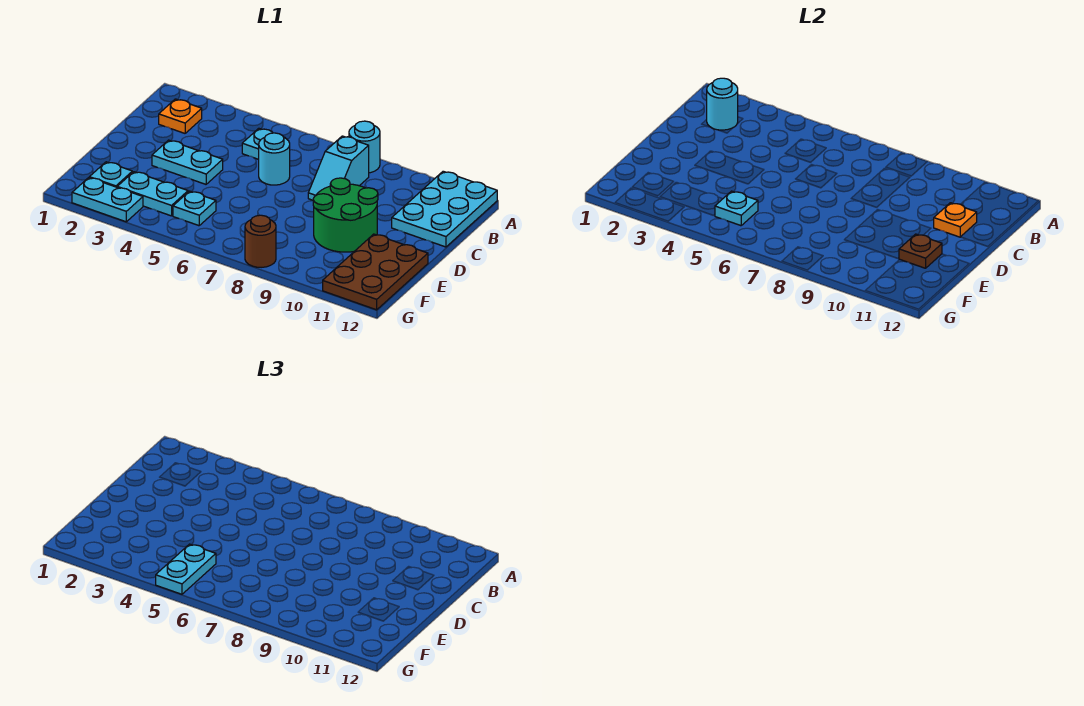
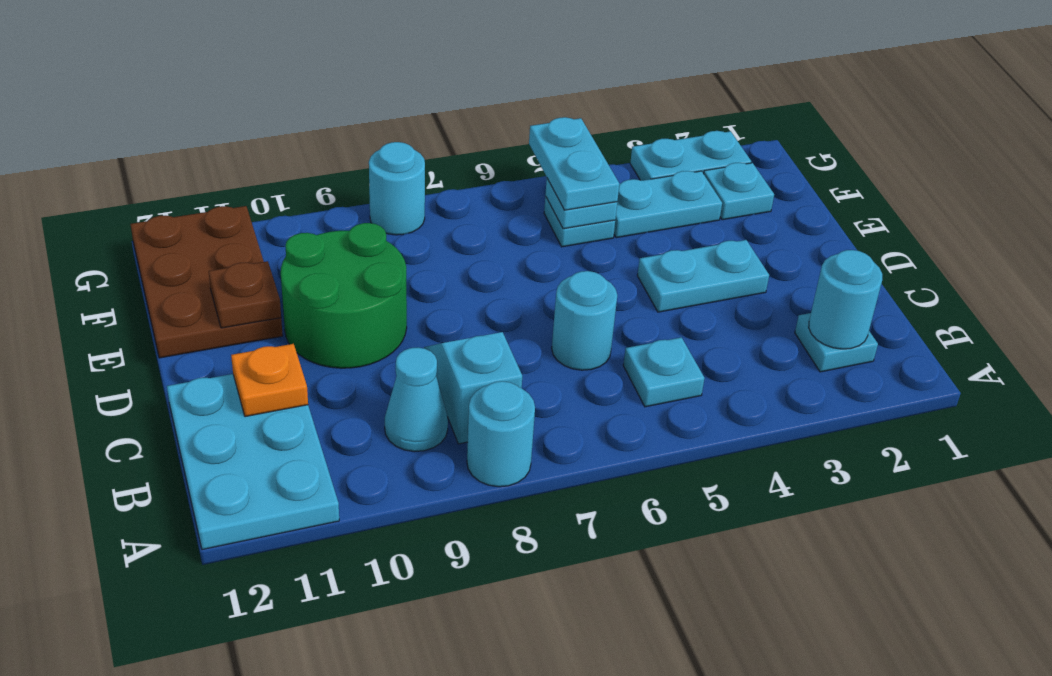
orange 1x1 plate [159,99,202,133] -> cyan 1x1 plate [795,313,878,372]
none -> cyan 1x1 cone [385,348,448,452]
brown 1x1 round brick [245,215,276,267] -> cyan 1x1 round brick [369,142,425,235]

